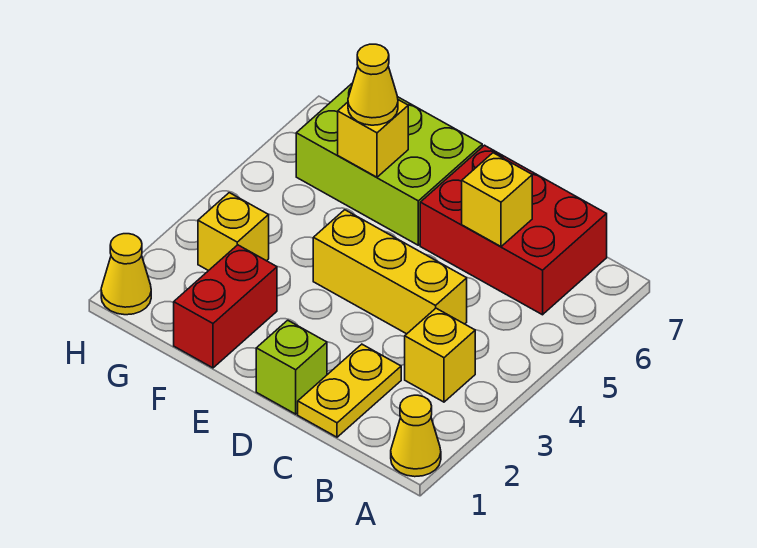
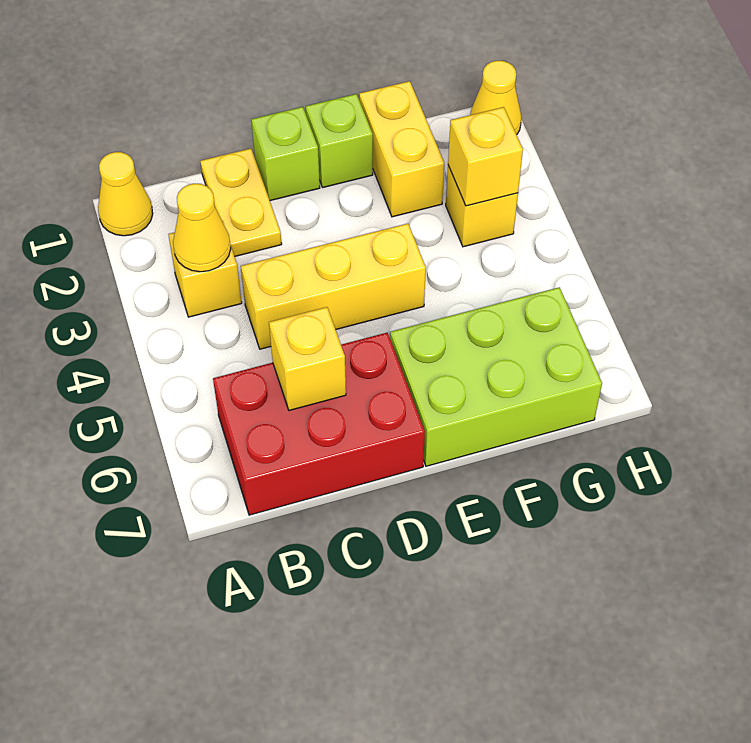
none -> lime 1x1 brick [306,94,373,187]
red 1x2 brick [174,245,277,368] -> yellow 1x2 brick [359,81,444,217]
yellow 1x1 brick [338,100,408,177] -> yellow 1x1 brick moved to [448,107,523,206]
yellow 1x1 cone [348,44,398,125] -> yellow 1x1 cone moved to [173,184,231,272]

